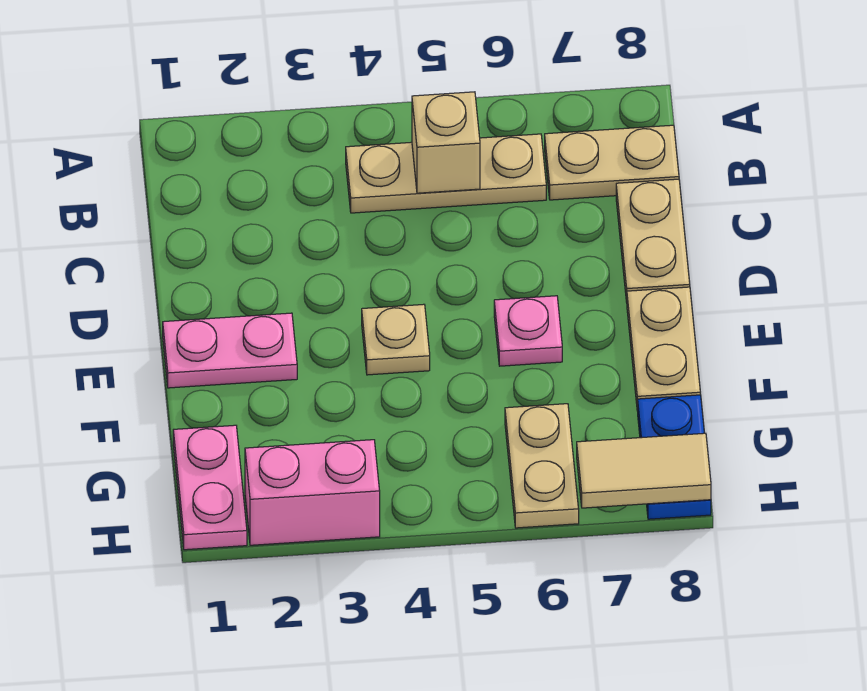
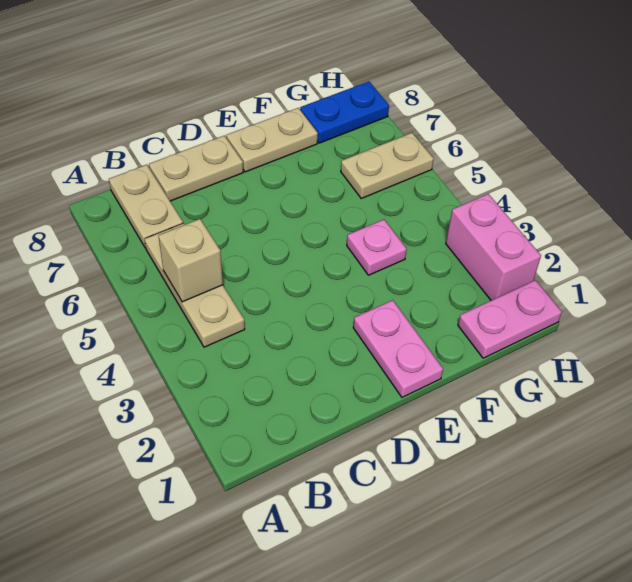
tan 1x1 plate [362,304,430,375] -> none
pink 1x1 plate [494,296,562,366] -> pink 1x1 plate moved to [347,220,407,275]
tan 1x2 tile [577,433,711,508] -> none

